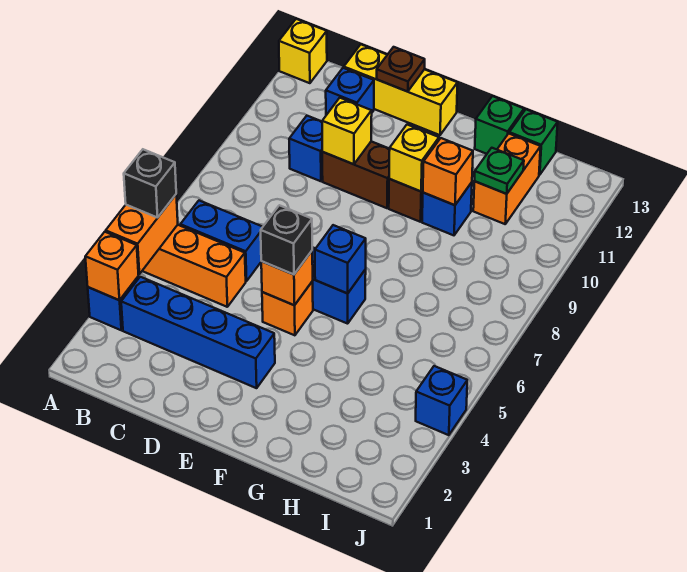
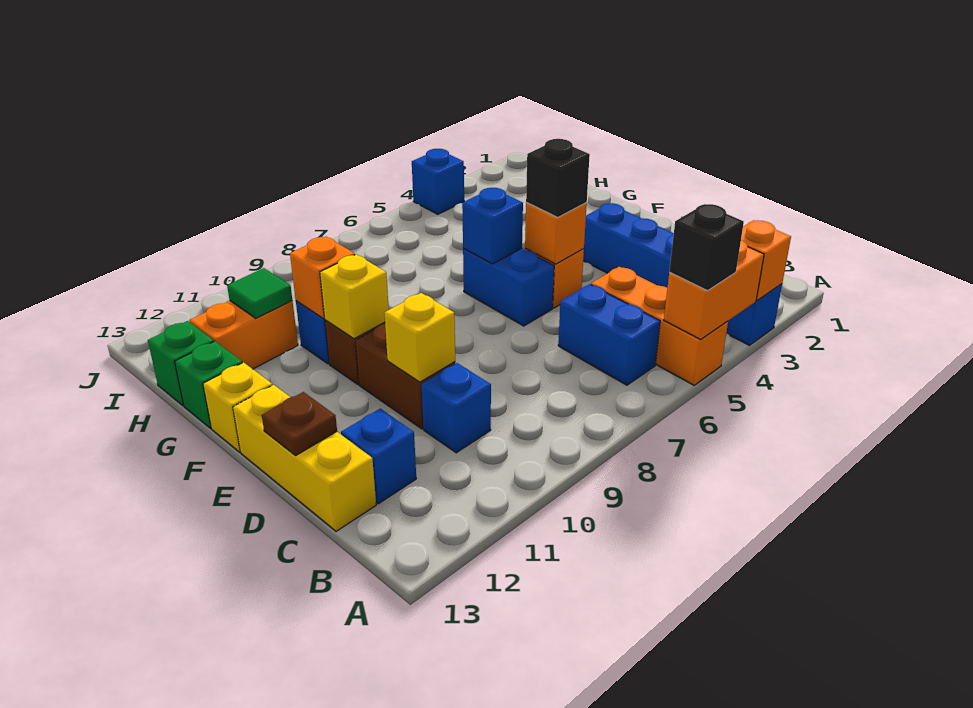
yellow 1x1 brick [279,19,327,83] -> yellow 1x1 brick moved to [203,362,272,452]
green 1x1 plate [474,148,524,194] -> green 1x1 tile [227,268,292,318]

